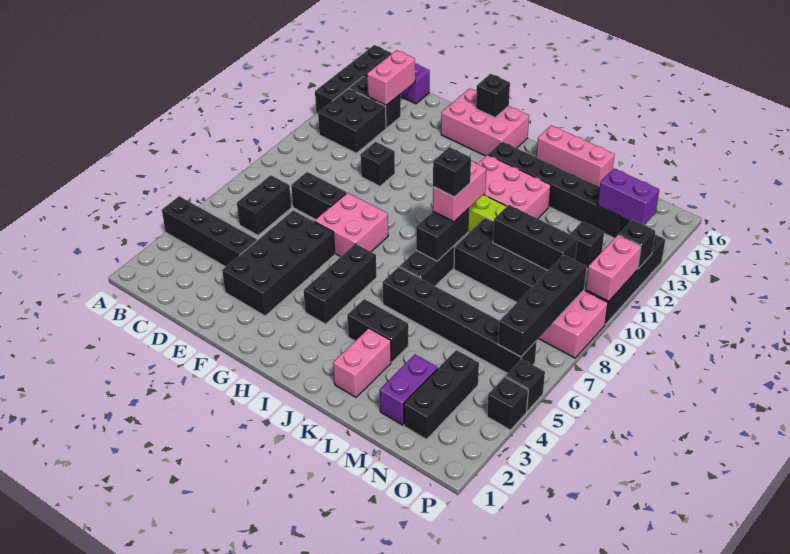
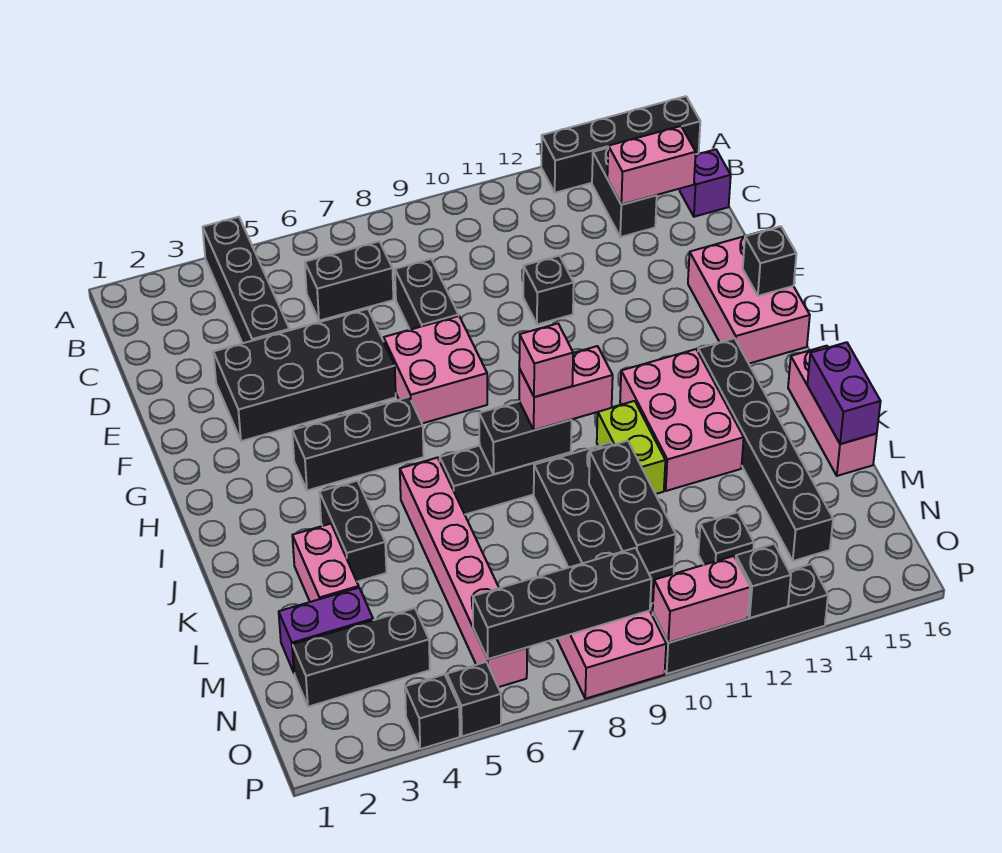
black 2x2 brick [318,89,386,153] -> none
black 1x6 brick [383,267,537,374] -> pink 1x6 brick [400,458,527,687]
black 1x1 brick [433,147,471,197] -> pink 1x1 brick [519,324,573,397]
pink 1x2 brick [333,328,391,397] -> pink 1x2 brick turned to [292,524,359,602]
purple 1x2 brick [597,169,659,225] -> purple 1x2 brick moved to [807,342,881,444]

